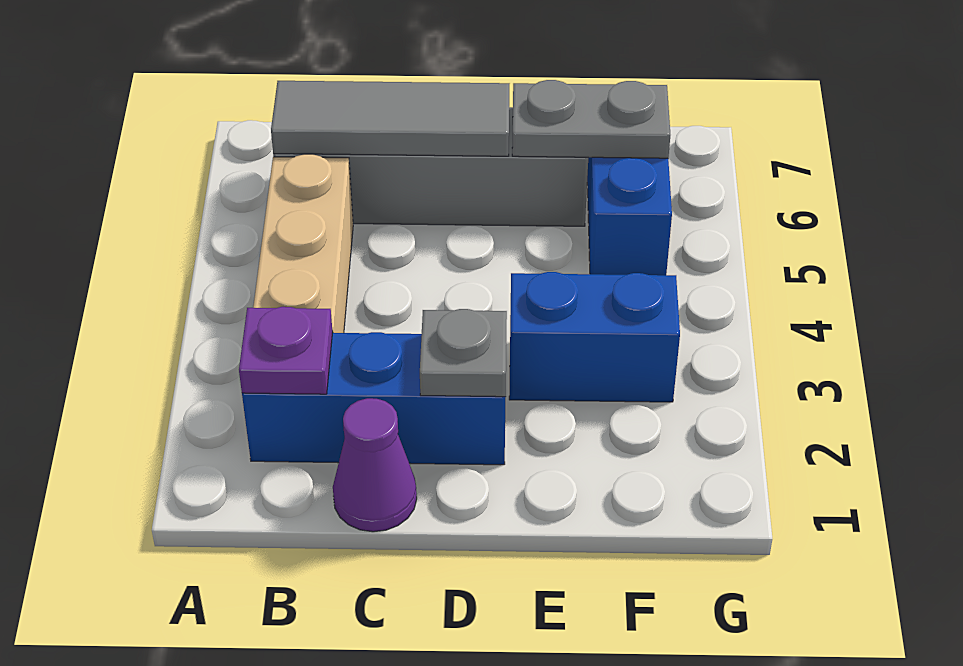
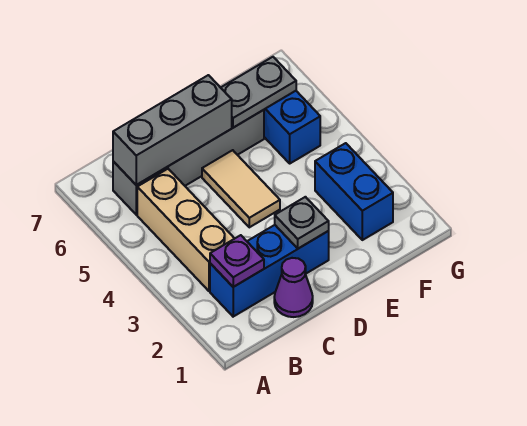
grey 1x3 tile [271,81,509,156] -> grey 1x3 brick [113,75,232,185]
none -> tan 1x2 tile [202,150,280,227]
blue 1x2 brick [509,272,680,402] -> blue 1x2 brick turned to [315,143,393,240]

